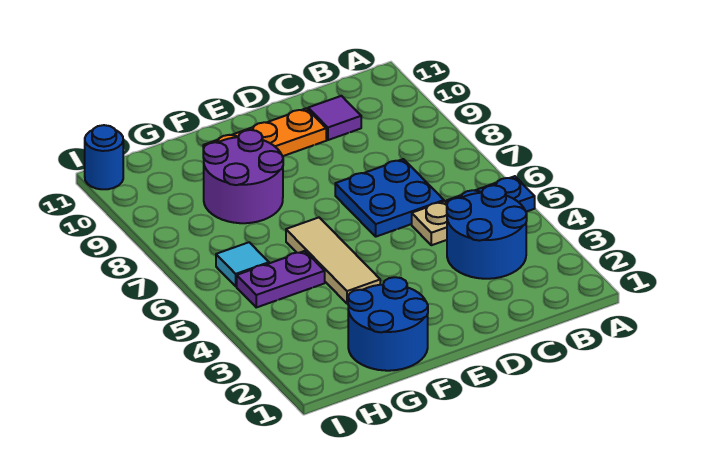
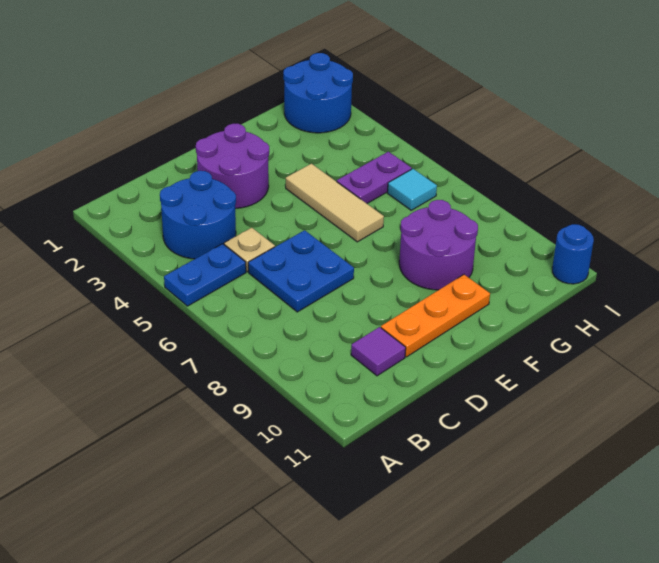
none -> purple 2x2 round brick [196,124,269,209]
blue 2x2 round brick [348,277,428,371] -> blue 2x2 round brick moved to [283,53,353,133]

